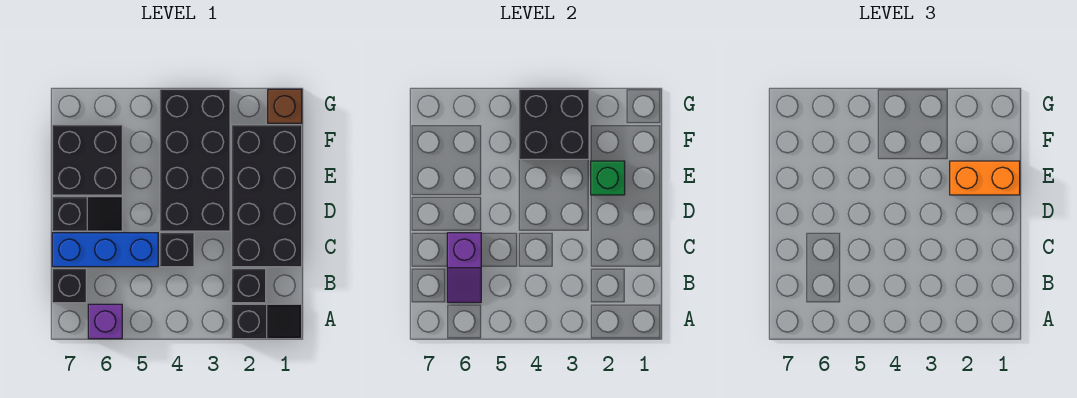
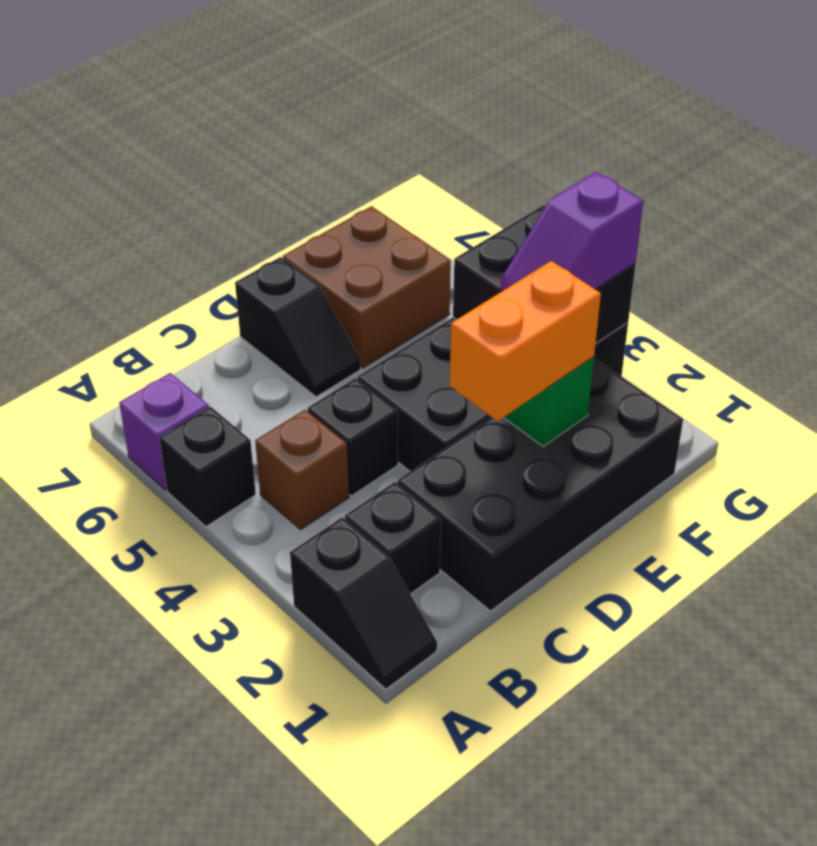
purple 1x2 slope [447,233,481,303] -> purple 1x2 slope moved to [501,172,643,291]
black 1x1 brick [52,269,86,303] -> black 1x1 brick moved to [159,407,256,527]
blue 1x3 brick [52,233,158,267] -> none
orange 1x2 brick [950,161,1020,195] -> orange 1x2 brick turned to [450,261,601,421]
black 2x2 brick [52,125,122,195] -> brown 2x2 brick [283,206,451,368]
brown 1x1 brick [268,89,302,123] -> brown 1x1 brick moved to [255,410,349,529]

